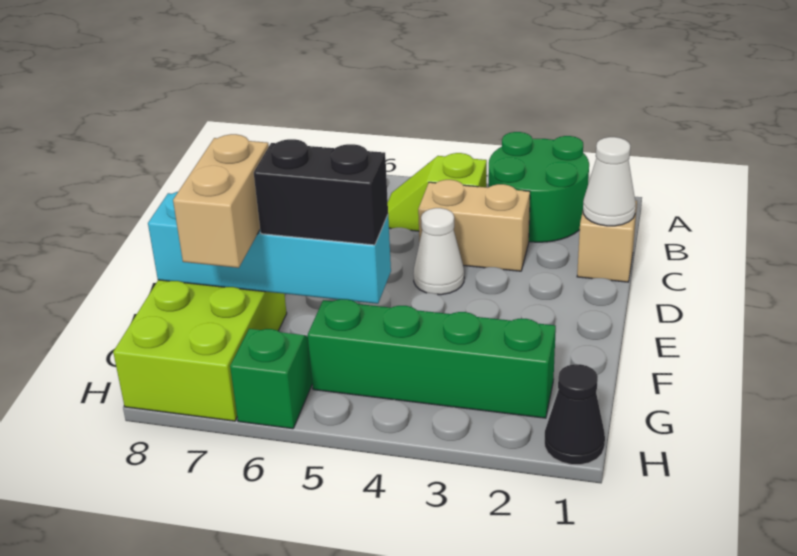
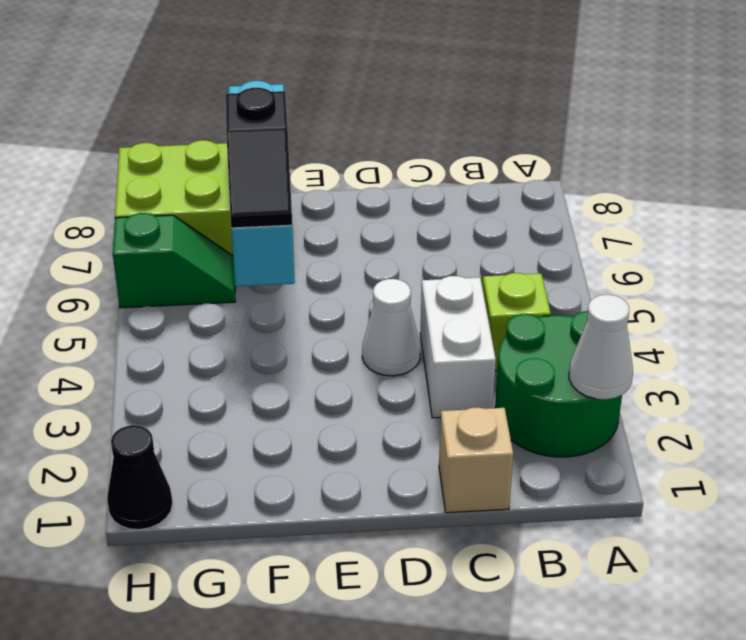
white 1x1 cone [583,137,636,226] -> white 1x1 cone moved to [569,295,633,399]
tan 1x2 brick [418,180,530,271] -> white 1x2 brick [420,276,496,418]
black 1x2 brick [254,139,388,245] -> black 1x2 slope [226,88,292,228]
tan 1x2 brick [173,134,269,268] -> none
green 1x4 brick [308,299,556,418] -> none

